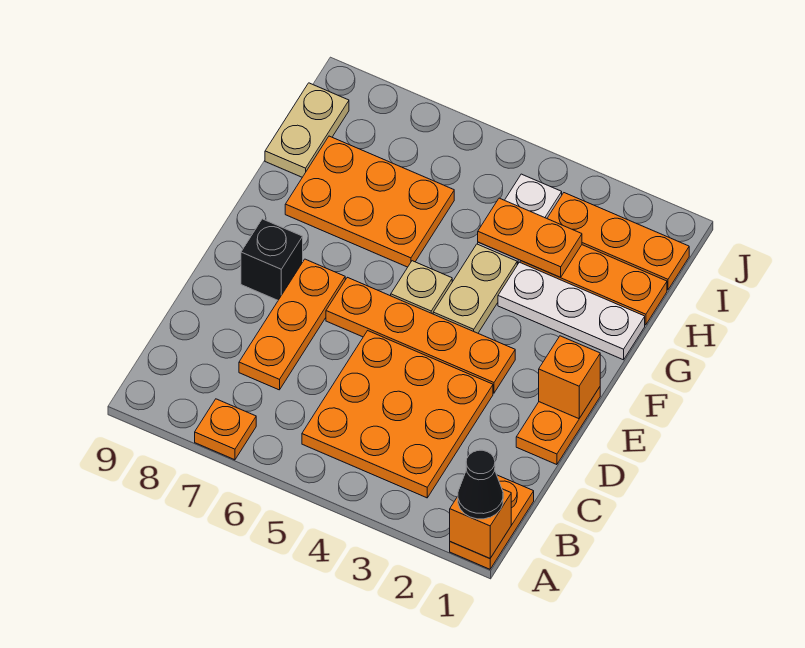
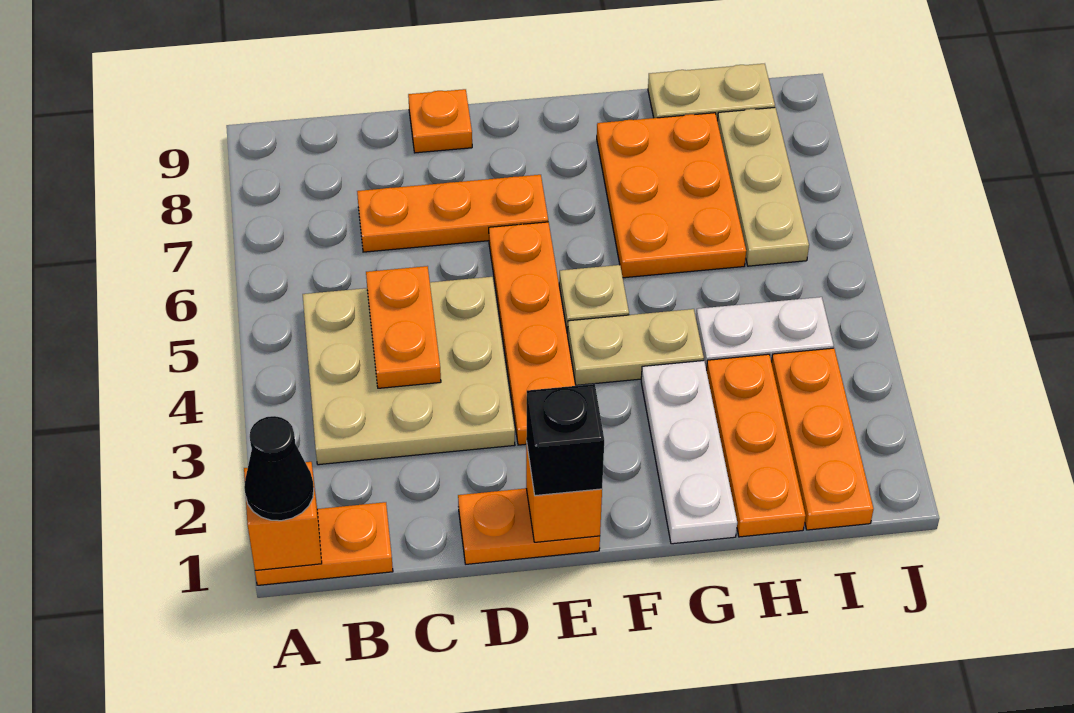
orange 1x1 plate [195,399,256,460] -> orange 1x1 plate moved to [408,89,472,153]
orange 3x3 plate [302,331,493,498] -> tan 3x3 plate [303,277,515,465]
black 1x1 brick [241,219,303,300] -> black 1x1 brick moved to [526,384,604,496]
orange 1x2 plate [478,198,582,277] -> orange 1x2 plate moved to [366,266,441,388]
none -> tan 1x3 plate [717,108,809,266]

